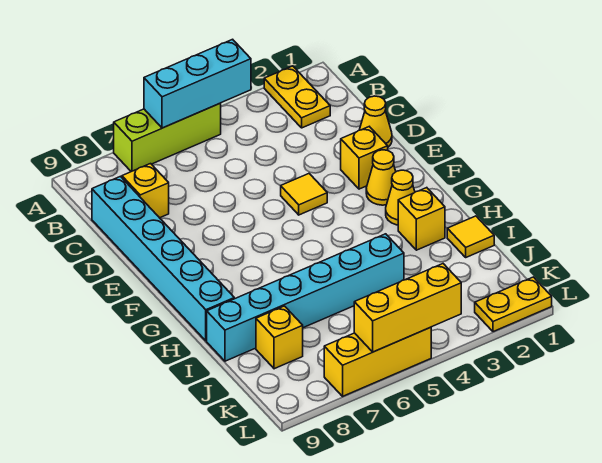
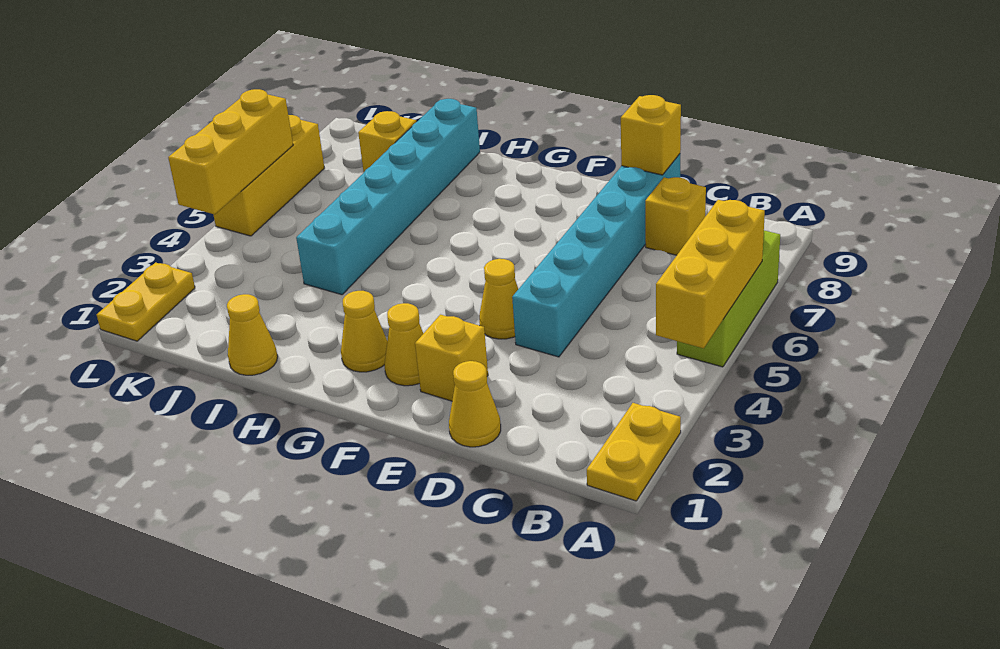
yellow 1x2 plate [264,66,330,128] -> yellow 1x2 plate turned to [587,403,681,501]
cyan 1x3 brick [144,39,251,128] -> yellow 1x3 brick [656,200,765,348]
cyan 1x6 brick [92,176,234,341] -> cyan 1x6 brick turned to [512,154,680,357]
yellow 1x1 tile [281,174,327,215] -> yellow 1x1 cone [479,259,518,339]
yellow 1x1 brick [398,188,445,250] -> yellow 1x1 brick moved to [621,95,681,175]
yellow 1x1 tile [447,216,494,257] -> yellow 1x1 cone [227,294,278,375]

